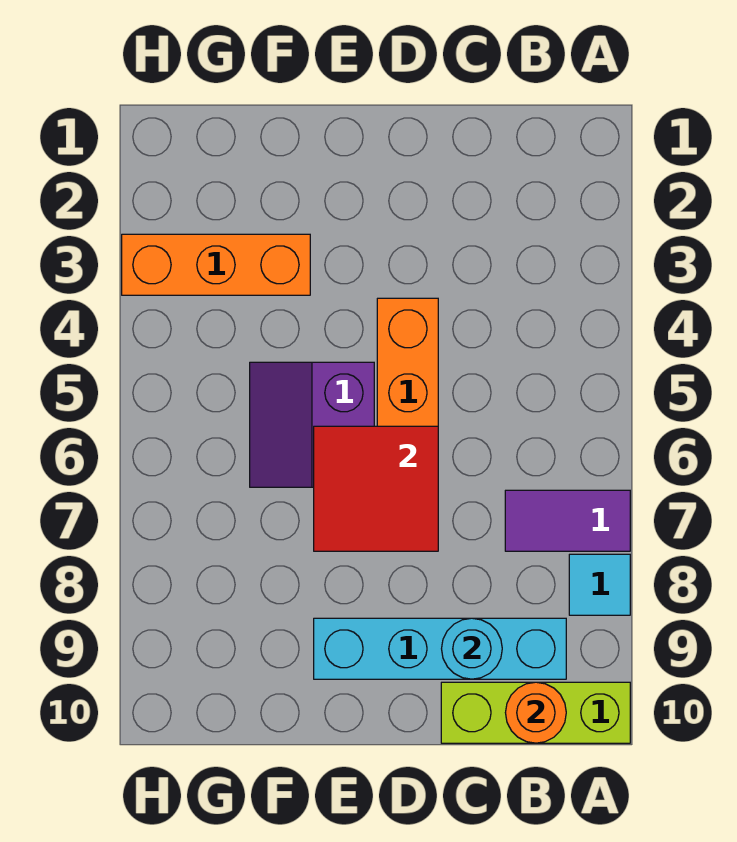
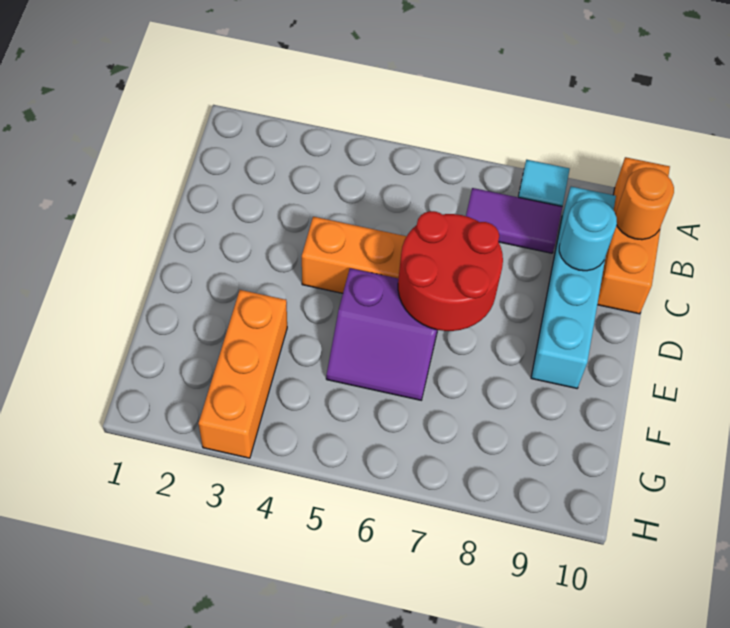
purple 1x2 tile [505,490,630,551] -> purple 1x2 tile turned to [466,188,562,253]
lime 1x3 brick [441,682,630,743] -> orange 1x3 brick [597,157,670,314]
red 2x2 tile [314,426,438,551] -> red 2x2 round brick [398,211,503,331]

